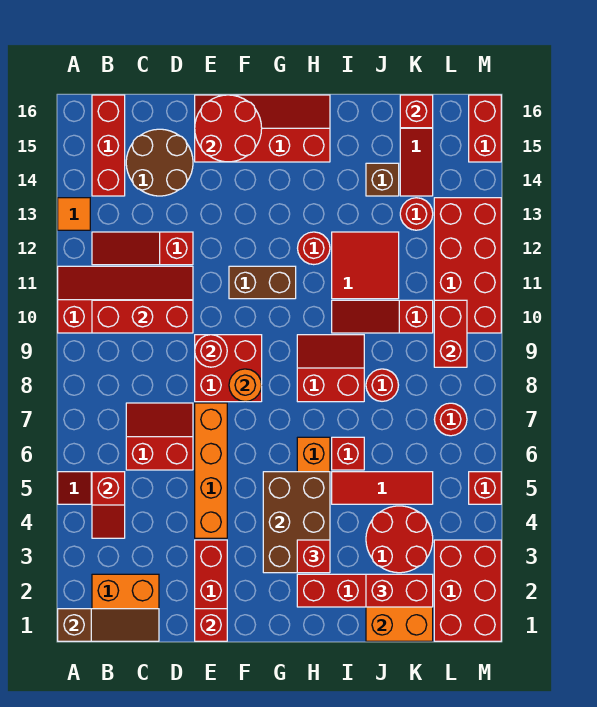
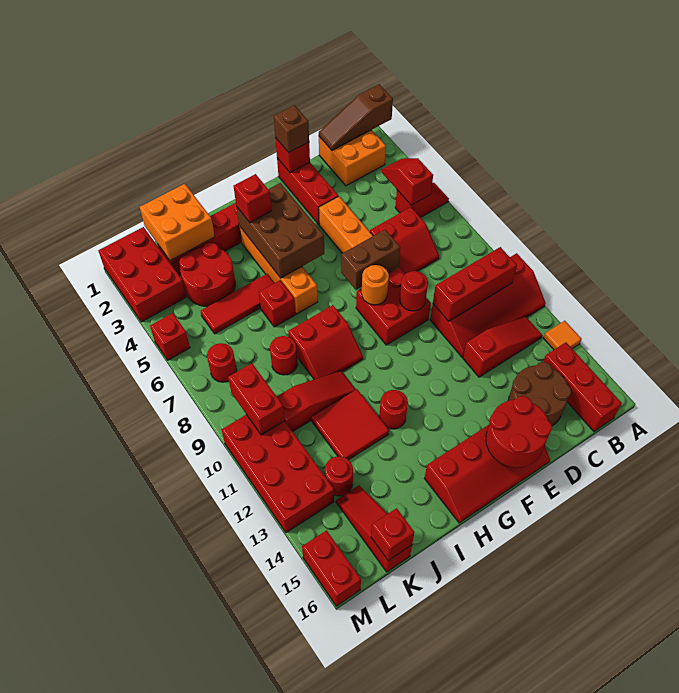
brown 1x2 brick [229,266,296,299] -> brown 1x2 brick moved to [341,230,400,290]
red 1x2 brick [366,574,433,607] -> none
brown 1x1 brick [366,163,399,196] -> brown 1x1 brick moved to [274,105,309,152]

